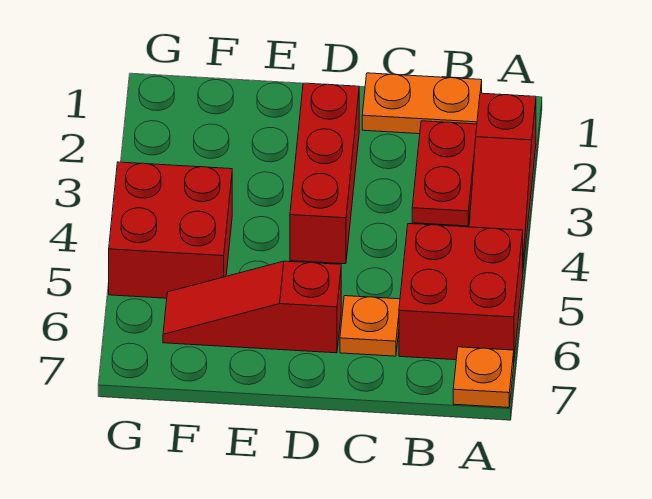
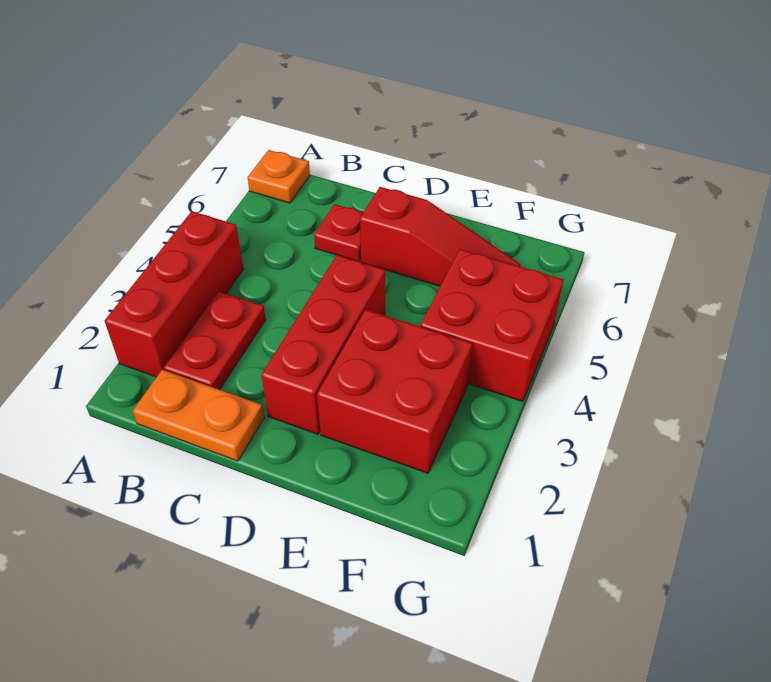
red 1x3 slope [469,93,536,268] -> red 1x3 brick [105,211,244,377]
red 2x2 brick [399,224,523,360] -> red 2x2 brick moved to [317,310,472,473]
orange 1x1 plate [340,296,400,356] -> red 1x1 plate [314,204,363,261]

